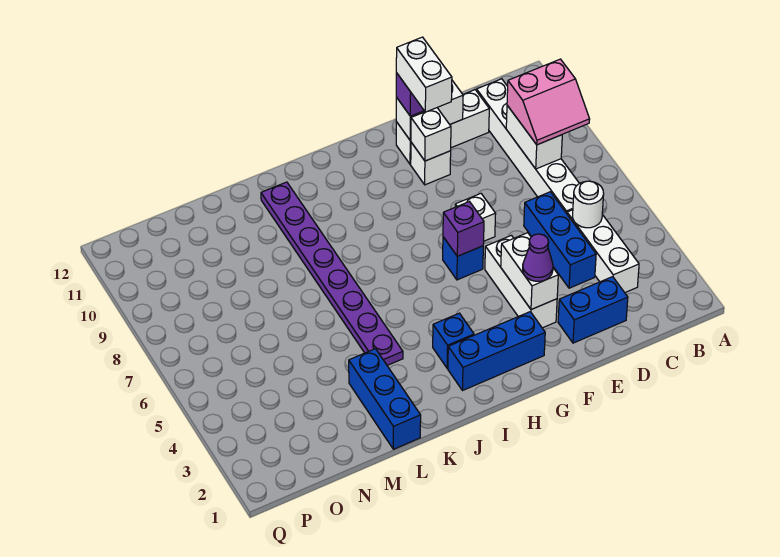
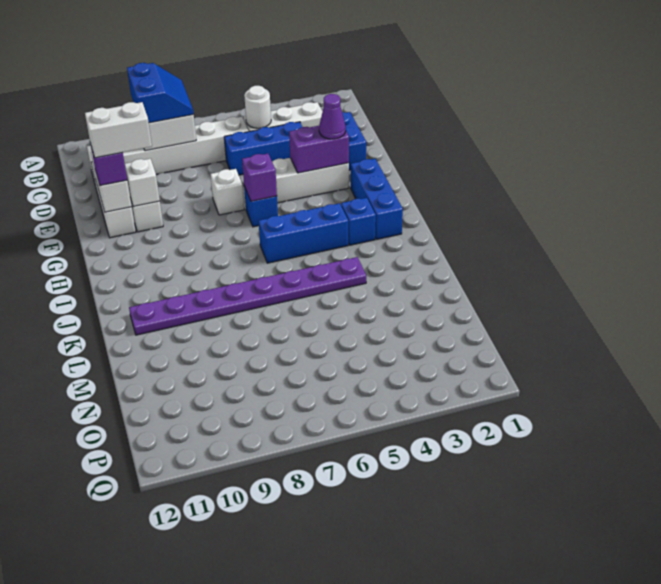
pink 2x2 slope [507,59,590,145] -> blue 2x2 slope [127,63,193,123]
white 1x2 brick [501,233,558,310] -> purple 1x2 brick [289,126,349,173]
blue 1x3 brick [349,349,421,449] -> blue 1x3 brick moved to [259,203,348,263]

